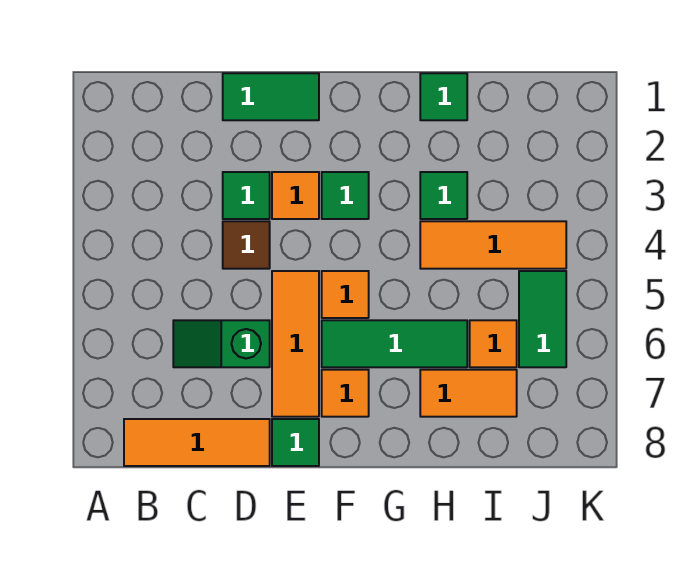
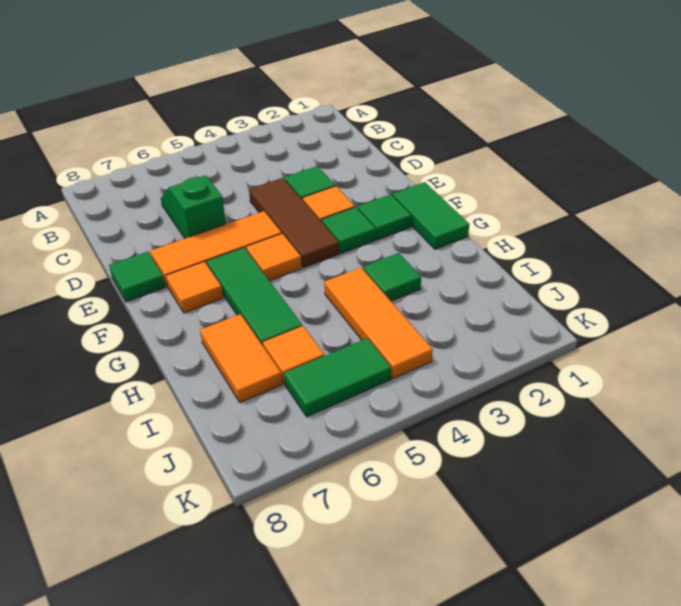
orange 1x3 tile [124,419,270,466] -> none
green 1x2 tile [223,73,319,120] -> green 1x2 tile moved to [392,182,469,249]
brown 1x1 tile [223,221,270,269] -> brown 1x3 tile [249,178,339,267]
green 1x1 tile [420,73,467,120] -> green 1x1 tile moved to [357,194,411,240]

